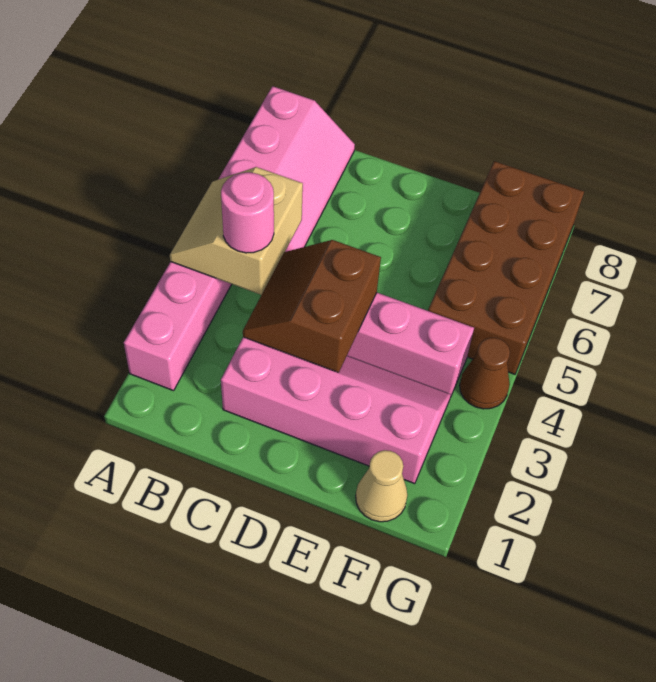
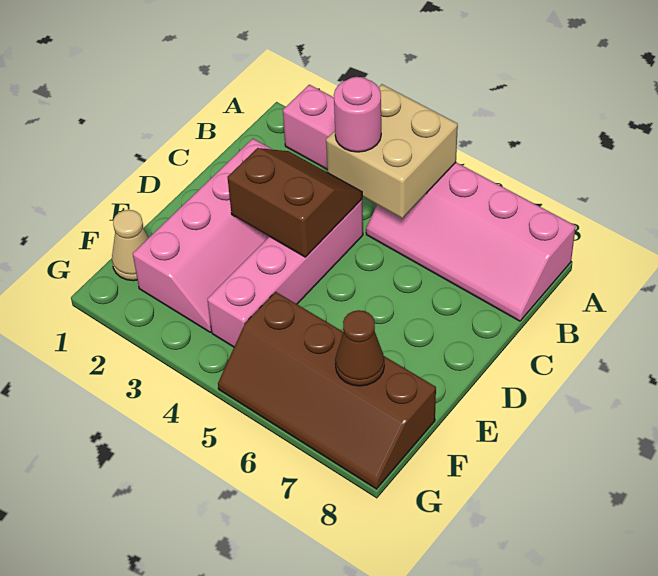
tan 2x2 slope [170,167,303,295] -> tan 2x2 brick [326,84,458,218]
brown 2x4 brick [428,161,584,374] -> brown 2x4 slope [218,292,436,489]
brown 1x1 cone [460,338,510,409] -> brown 1x1 cone moved to [335,310,384,386]

